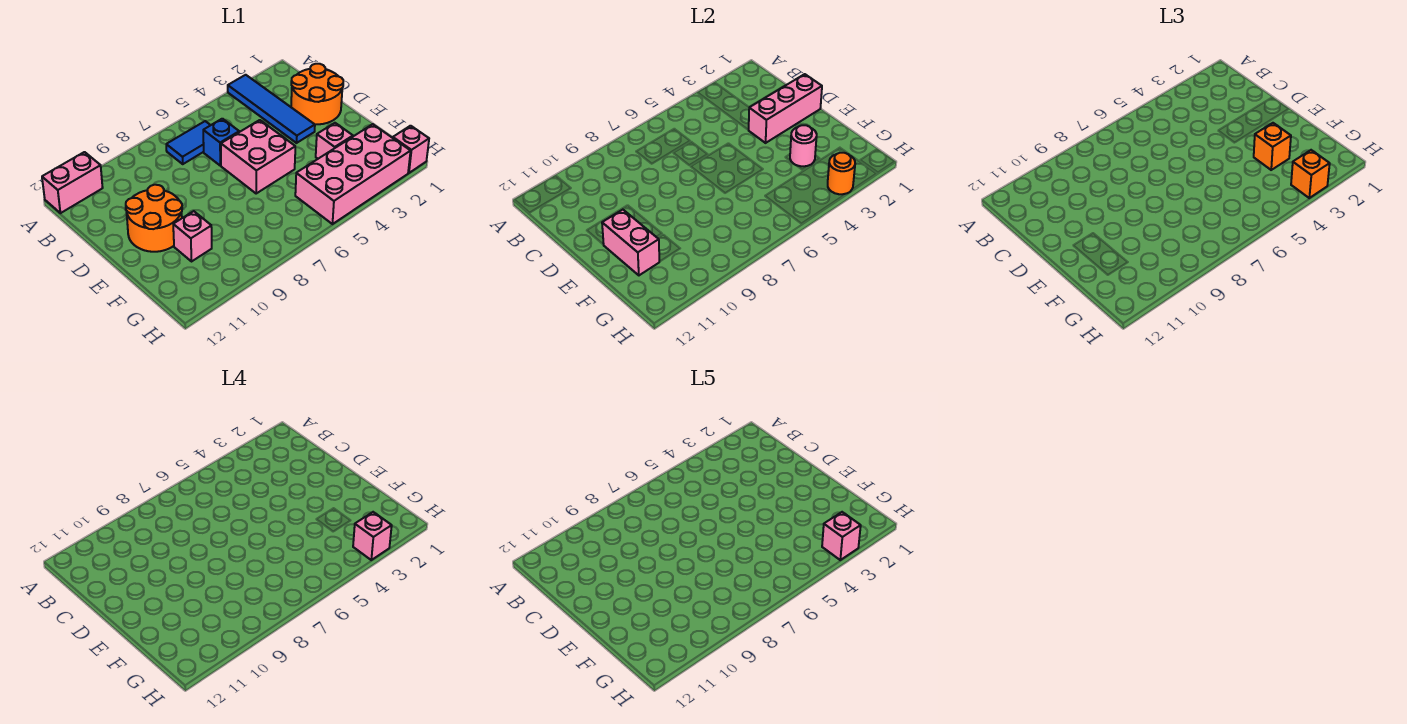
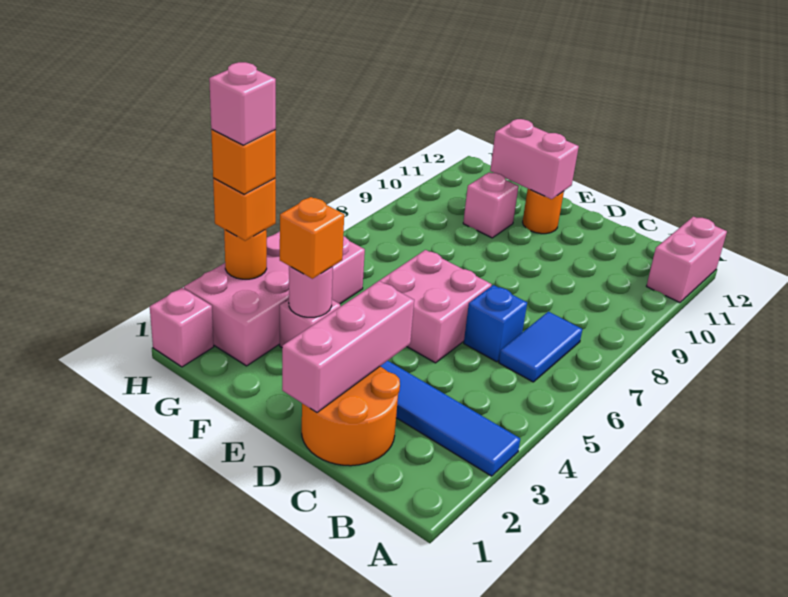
orange 2x2 round brick [126,185,182,252] -> orange 1x1 round brick [523,189,564,234]
pink 1x1 brick [353,512,392,560] -> orange 1x1 brick [211,130,276,194]

